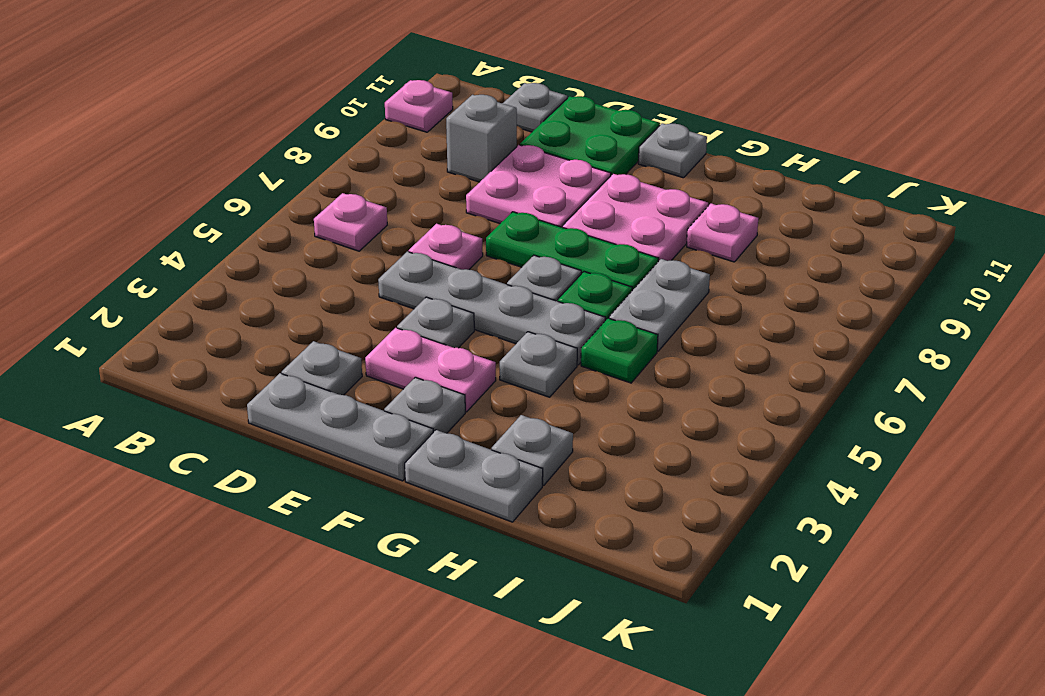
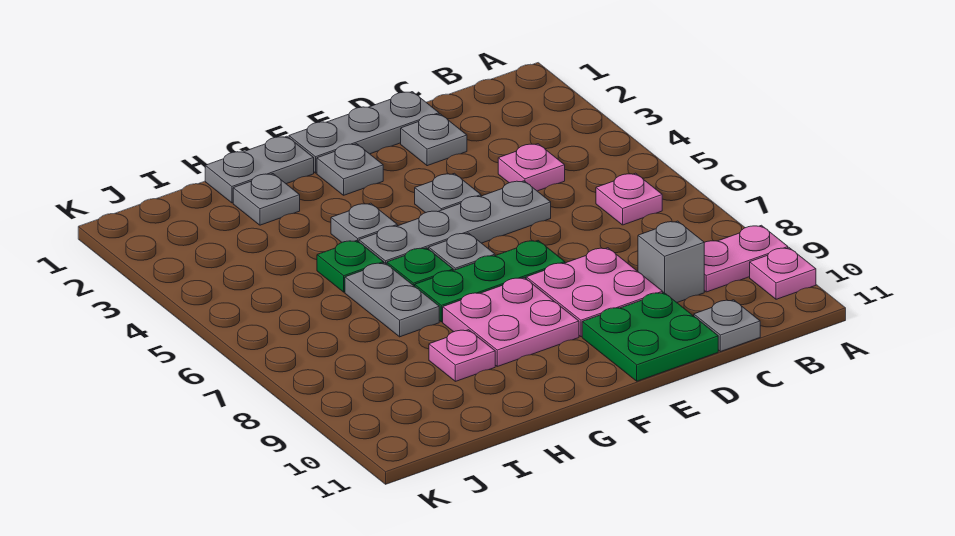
pink 1x1 plate [409,224,483,270] -> pink 1x1 plate moved to [498,144,565,191]
pink 1x2 plate [365,328,496,412] -> pink 1x2 plate moved to [704,225,788,292]
grey 1x1 plate [638,123,707,178] -> none

